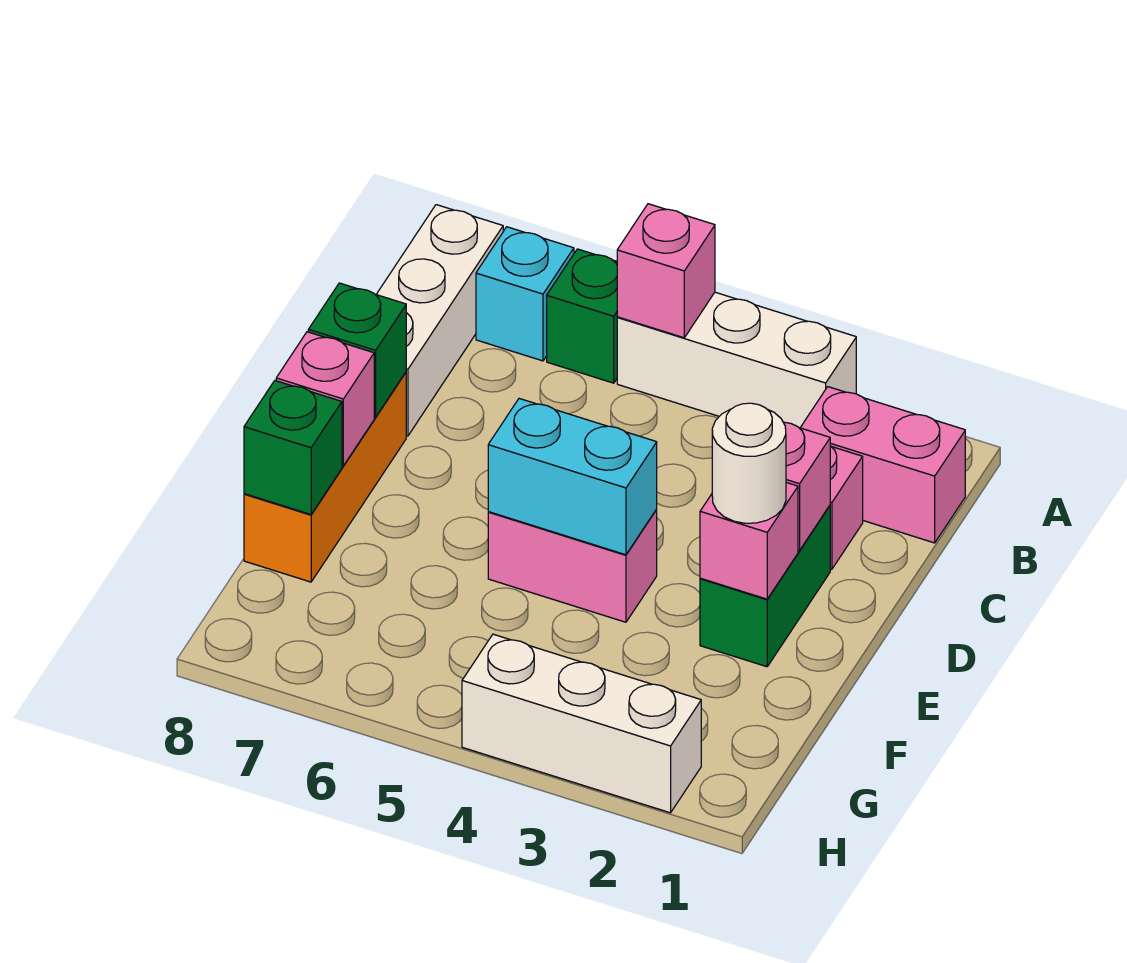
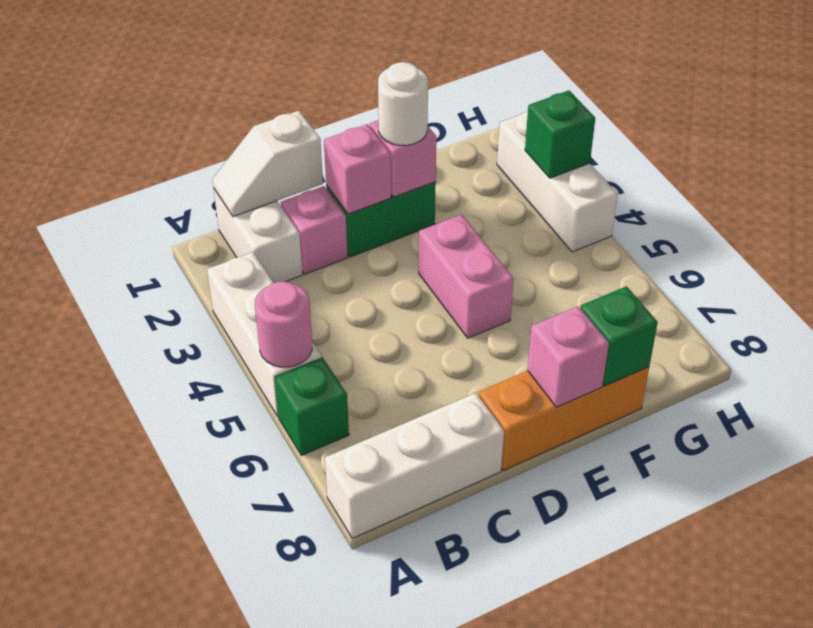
pink 1x1 brick [617,204,715,338] -> pink 1x1 round brick [255,281,312,367]
cyan 1x1 brick [476,227,574,361] -> none
pink 1x2 brick [800,387,965,543] -> white 1x2 brick [213,188,303,283]
none -> white 1x2 slope [212,111,323,217]
green 1x1 brick [308,283,406,417] -> green 1x1 brick moved to [525,91,595,178]
cyan 1x2 brick [488,399,657,555] -> none

